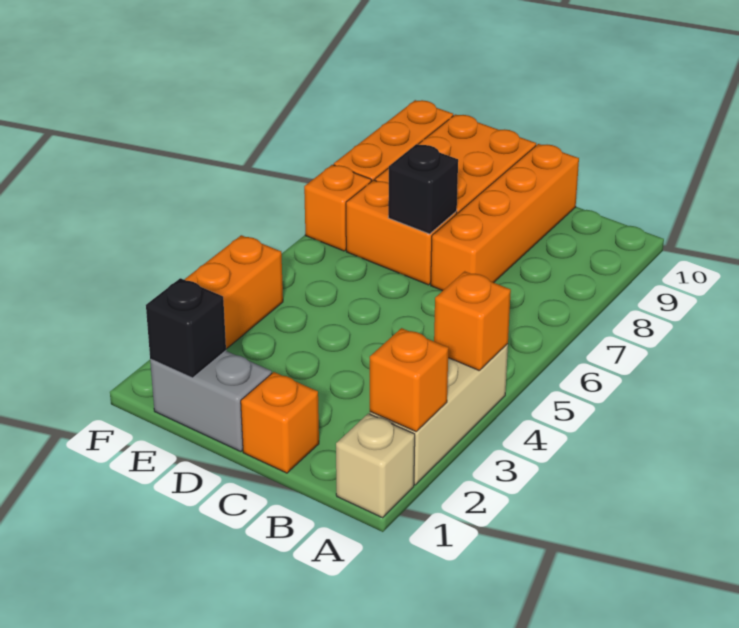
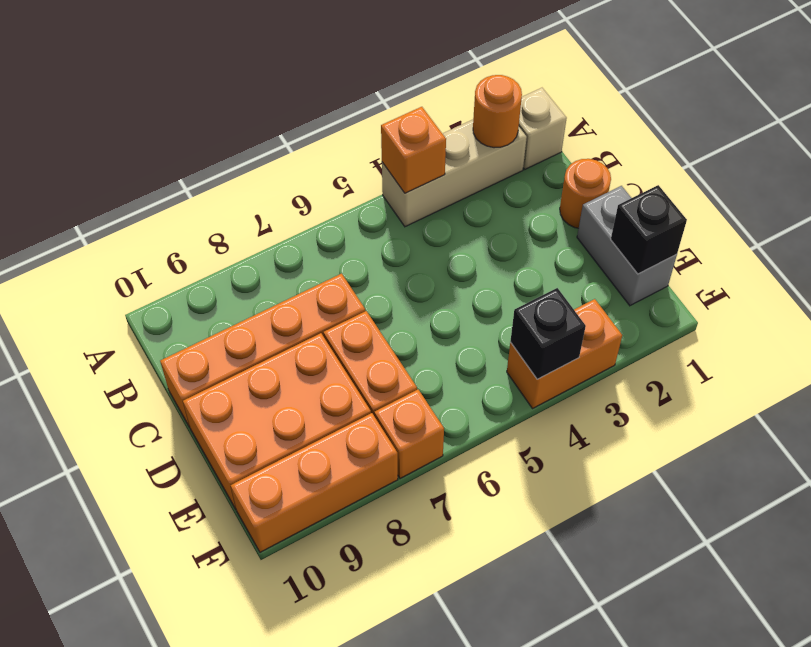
orange 1x1 brick [370,328,449,432] -> orange 1x1 round brick [473,75,522,148]
orange 1x1 brick [241,372,319,473] -> orange 1x1 round brick [560,159,611,228]
black 1x1 brick [388,144,458,234] -> black 1x1 brick moved to [510,288,586,379]

